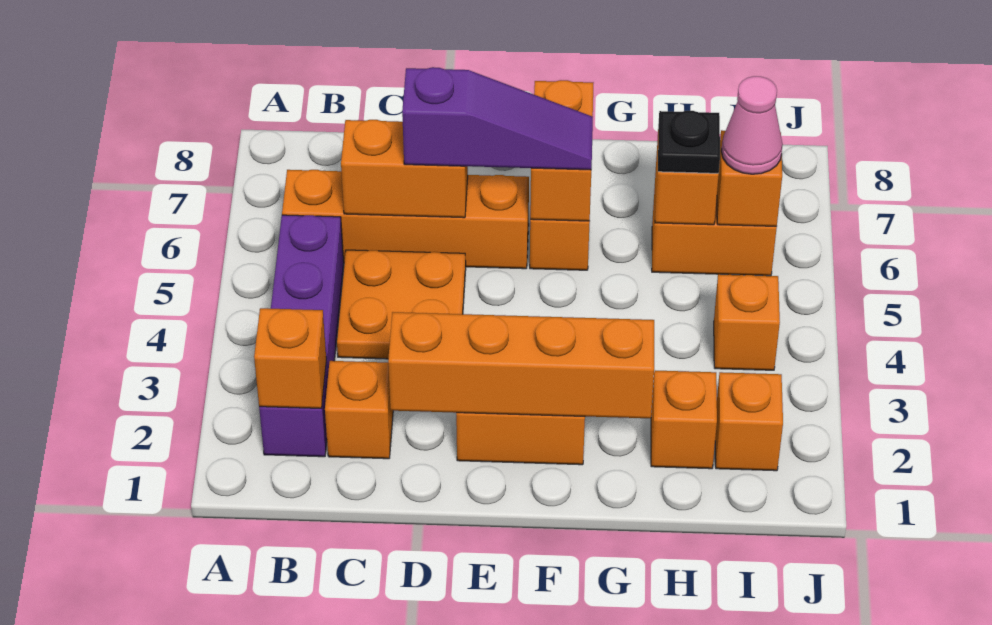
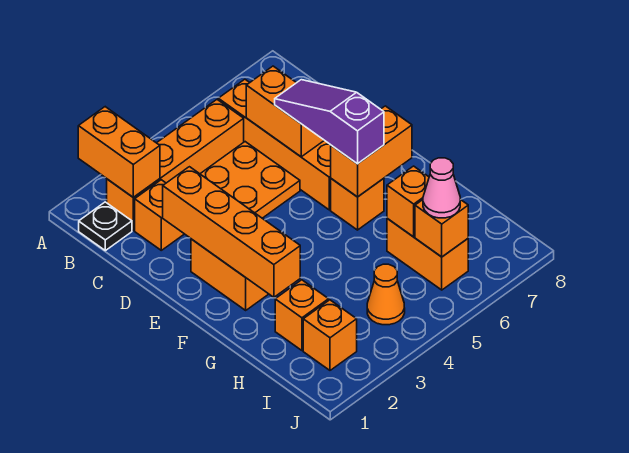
purple 1x4 brick [259,215,344,457] -> orange 1x4 brick [107,100,244,230]
orange 1x1 brick [254,308,326,409] -> orange 1x2 brick [78,107,160,197]
purple 1x3 slope [402,67,593,170] -> purple 1x3 slope turned to [275,80,384,164]
black 1x1 plate [658,111,720,173] -> black 1x1 plate moved to [79,202,132,251]
orange 1x1 brick [714,274,780,370] -> orange 1x1 cone [367,264,405,325]

